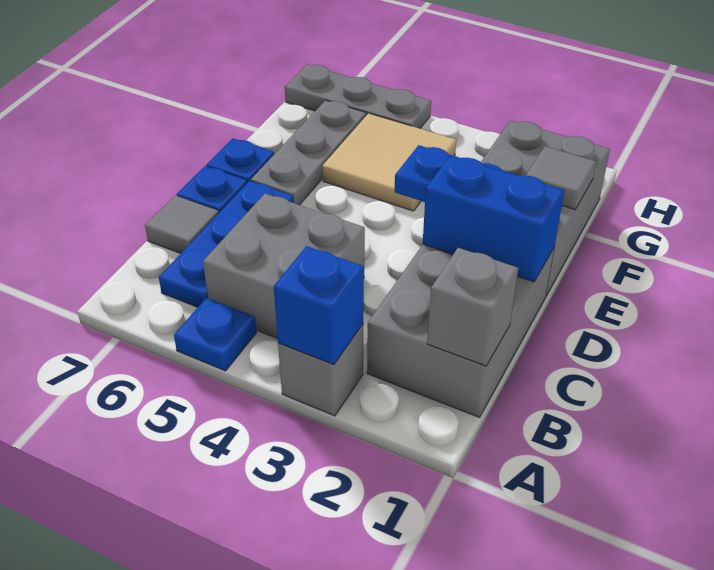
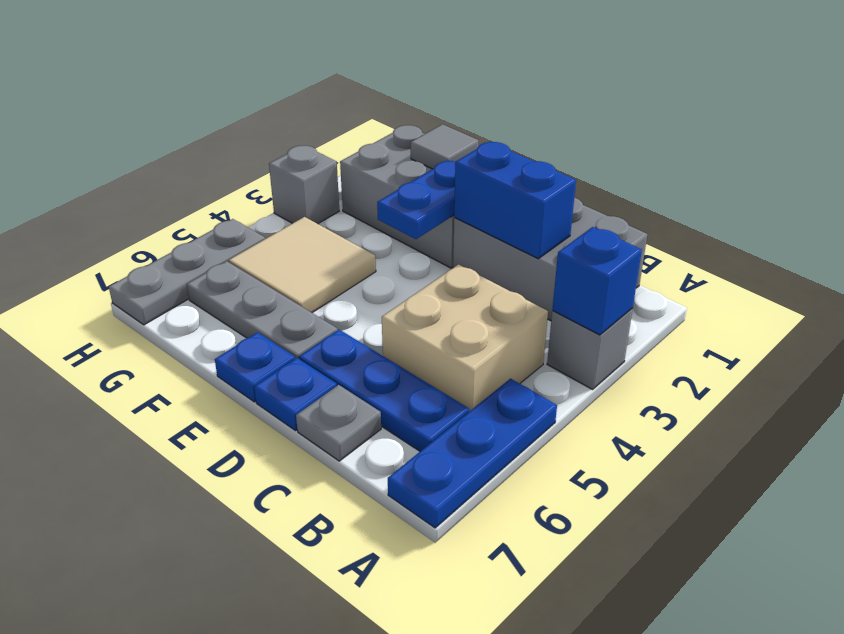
blue 1x1 plate [174,298,256,371] -> blue 1x3 plate [388,379,557,528]
grey 1x1 brick [427,248,518,366] -> grey 1x1 brick moved to [269,146,339,224]
grey 2x2 brick [203,194,365,339] -> tan 2x2 brick [382,264,548,412]
grey 1x1 tile [145,196,219,253] -> grey 1x1 plate [296,385,381,461]
blue 1x2 brick [423,155,564,282] -> blue 1x2 brick turned to [454,142,576,259]

